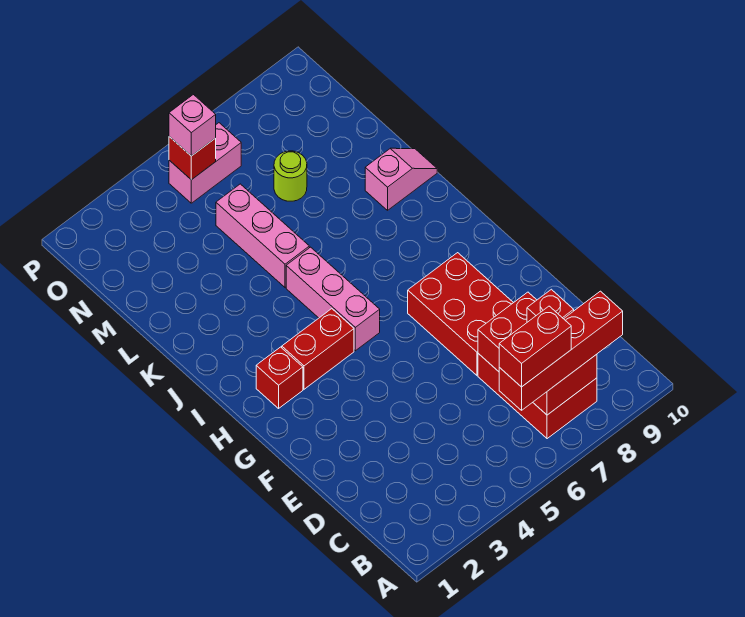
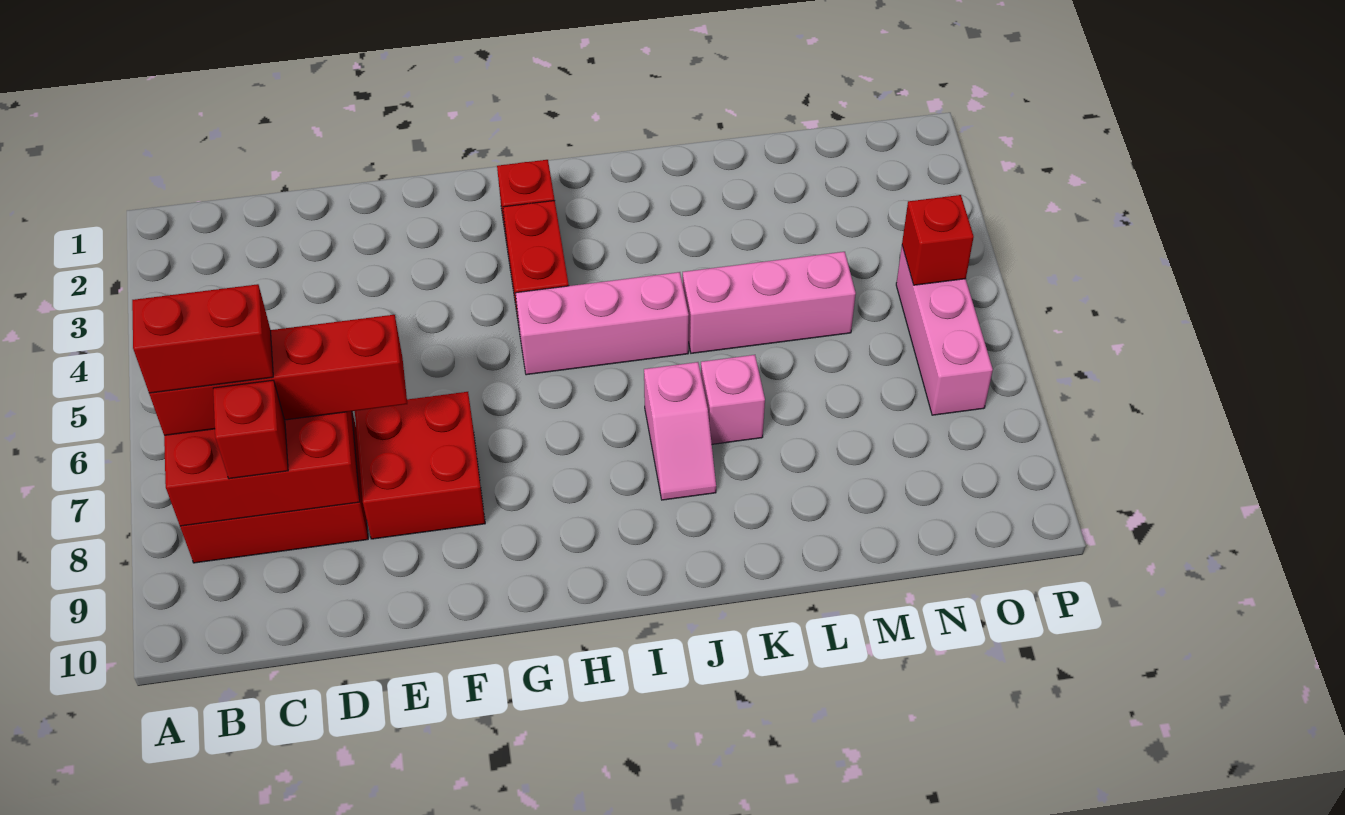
red 1x4 brick [499,291,623,410] -> red 1x4 brick turned to [149,315,407,435]
red 1x2 brick [499,306,571,387] -> red 1x2 brick turned to [132,284,273,393]
red 2x3 brick [408,253,513,375] -> red 2x2 brick [355,392,485,539]
pink 1x2 slope [365,148,437,210] -> pink 1x2 slope moved to [644,362,716,500]
lime 1x1 round brick [274,151,307,201] -> none
pink 1x2 brick [169,123,241,203] -> pink 1x3 brick [896,246,993,415]
pink 1x1 brick [169,95,216,156] -> pink 1x1 brick moved to [701,355,765,444]

